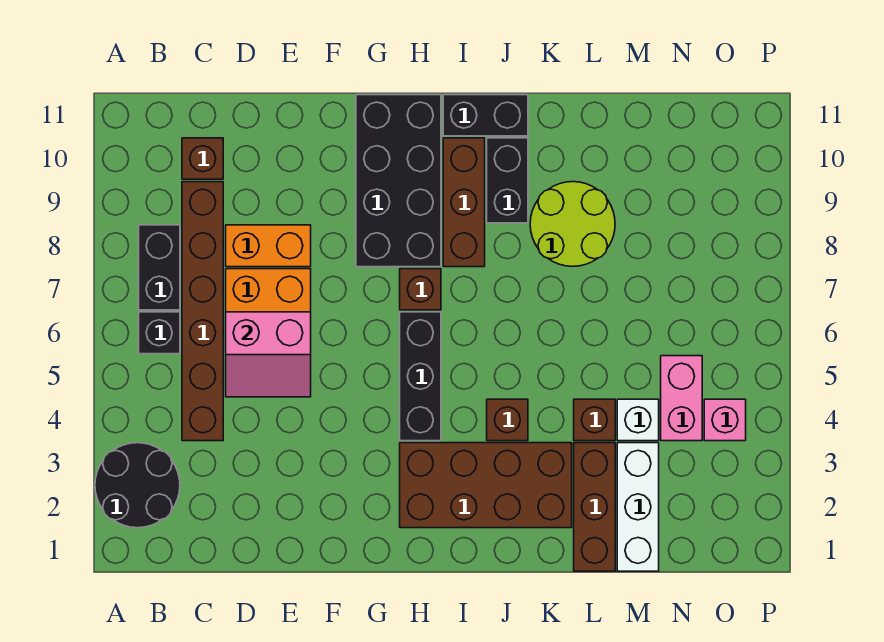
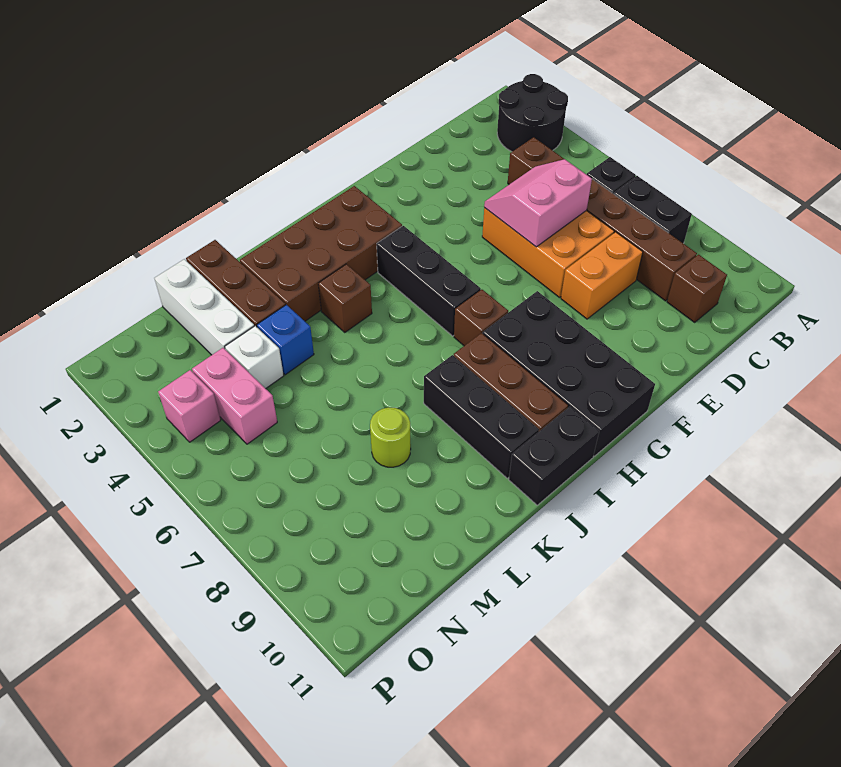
black 1x2 brick [487,138,528,223] -> black 1x3 brick [424,355,539,478]
lime 2x2 round brick [530,182,615,267] -> lime 1x1 round brick [370,407,411,467]
brown 1x1 brick [574,399,615,441] -> blue 1x1 brick [257,305,314,375]

